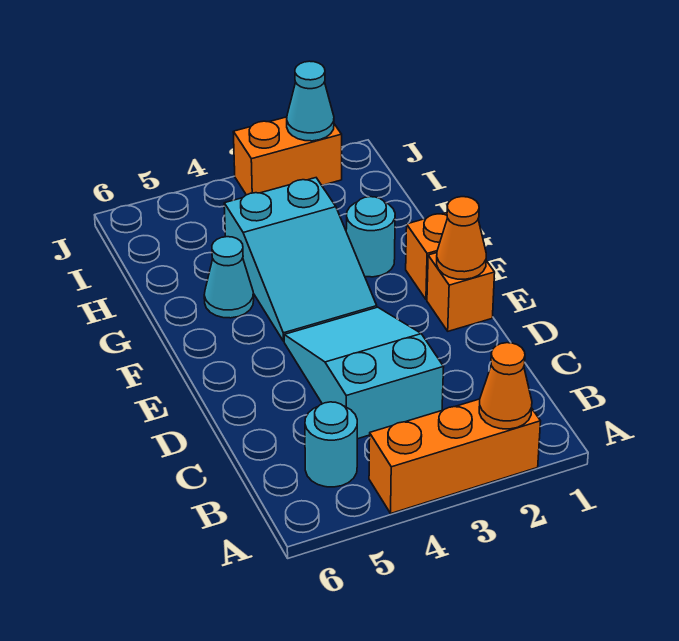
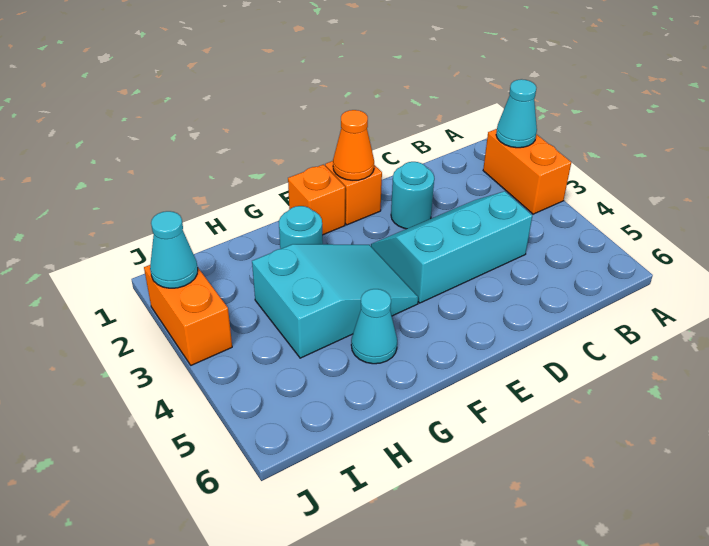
orange 1x3 brick [369,399,541,513] -> orange 1x2 brick [483,129,571,214]
orange 1x1 cone [479,343,532,429] -> cyan 1x1 cone [496,79,537,148]
cyan 1x1 round brick [305,402,357,487] -> cyan 1x1 round brick moved to [391,162,434,229]
cyan 2x3 slope [284,307,444,439] -> cyan 2x3 slope turned to [371,191,532,303]

